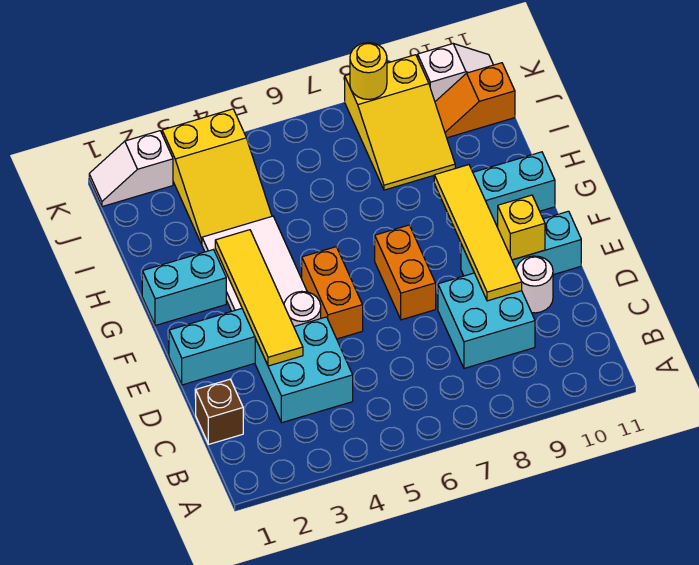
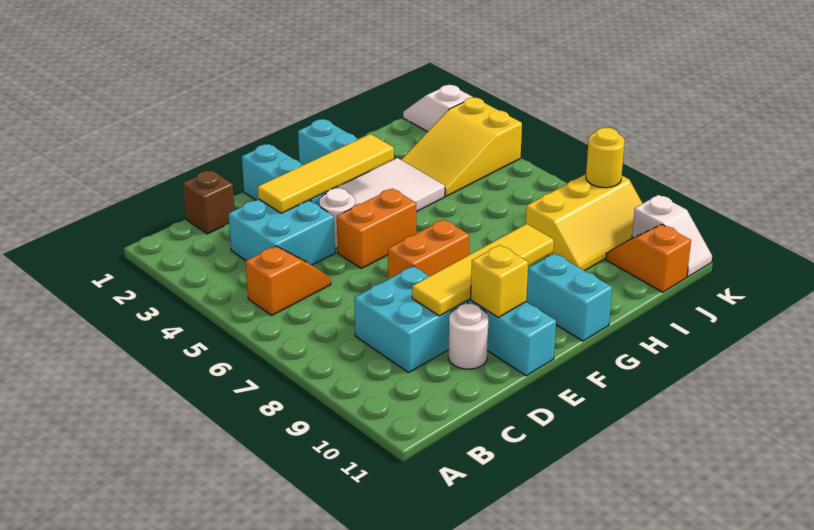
none -> orange 1x2 slope [246,246,331,315]
yellow 2x3 slope [345,55,455,190] -> yellow 2x3 slope turned to [526,174,643,271]

